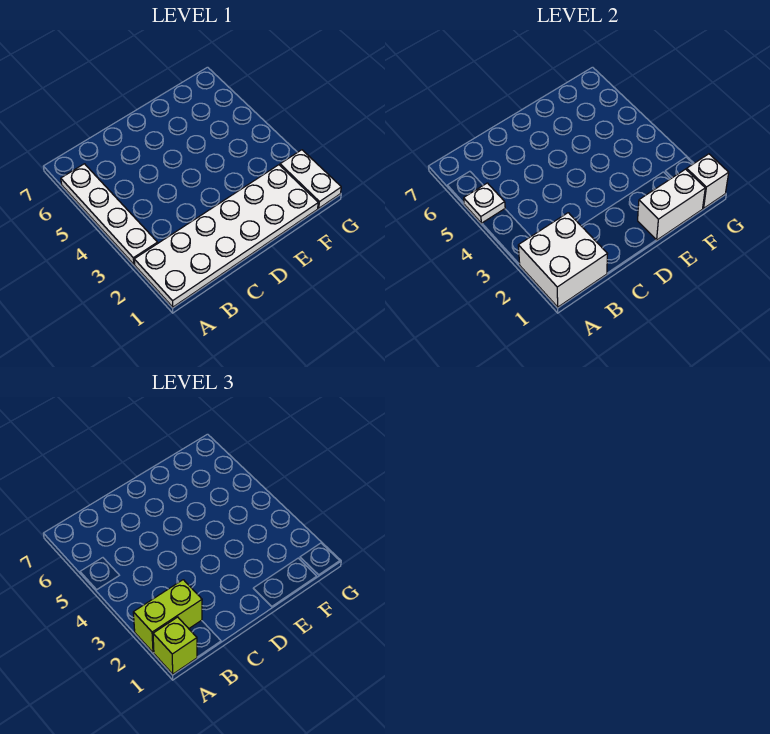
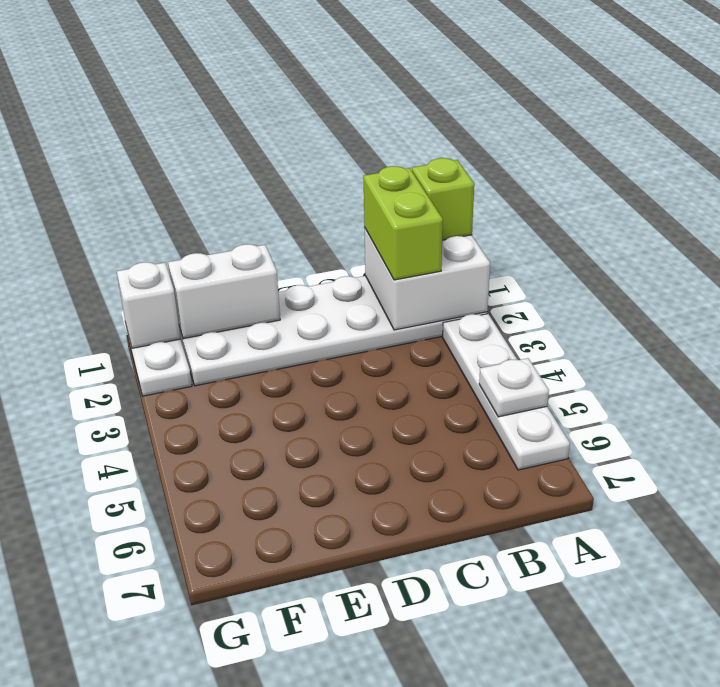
lime 1x2 brick [133,580,202,653] -> lime 1x2 brick turned to [364,166,443,280]

